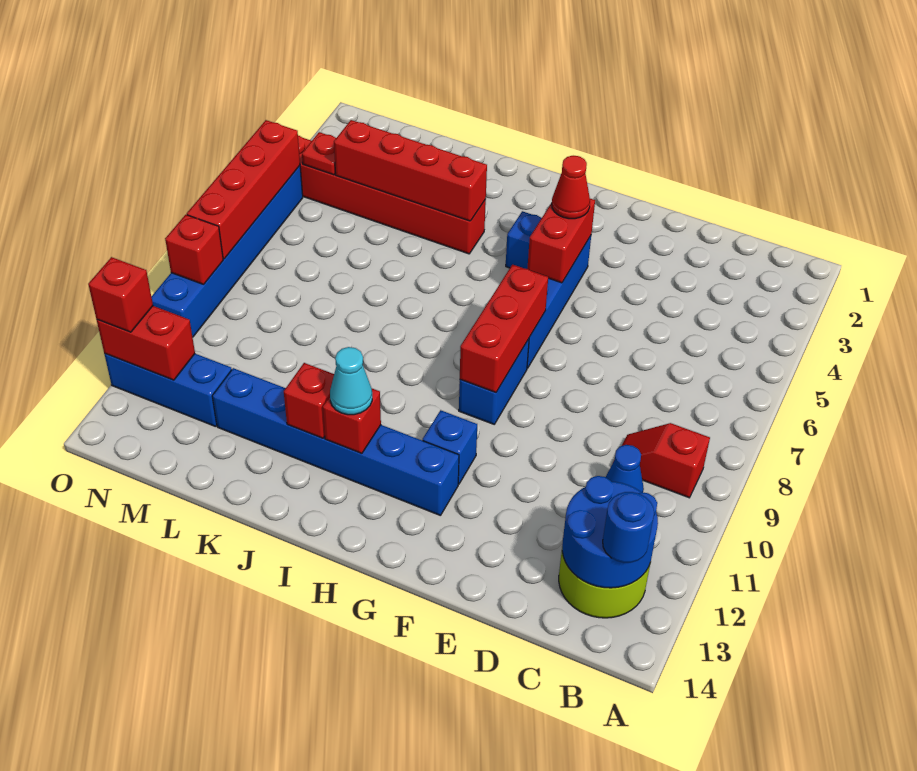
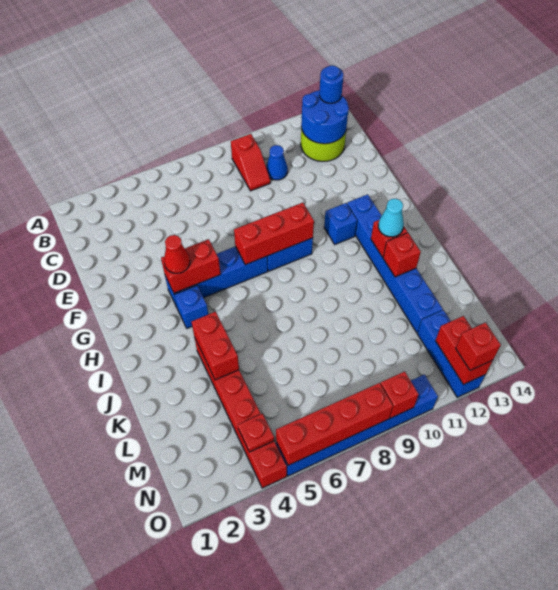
red 1x4 brick [334,120,487,221] -> red 1x2 brick [192,312,239,380]

